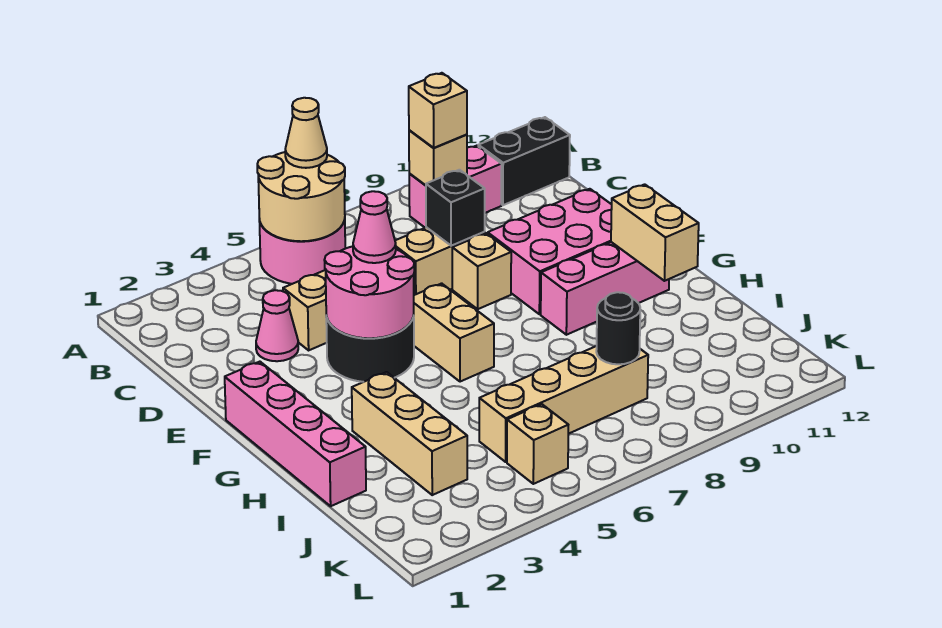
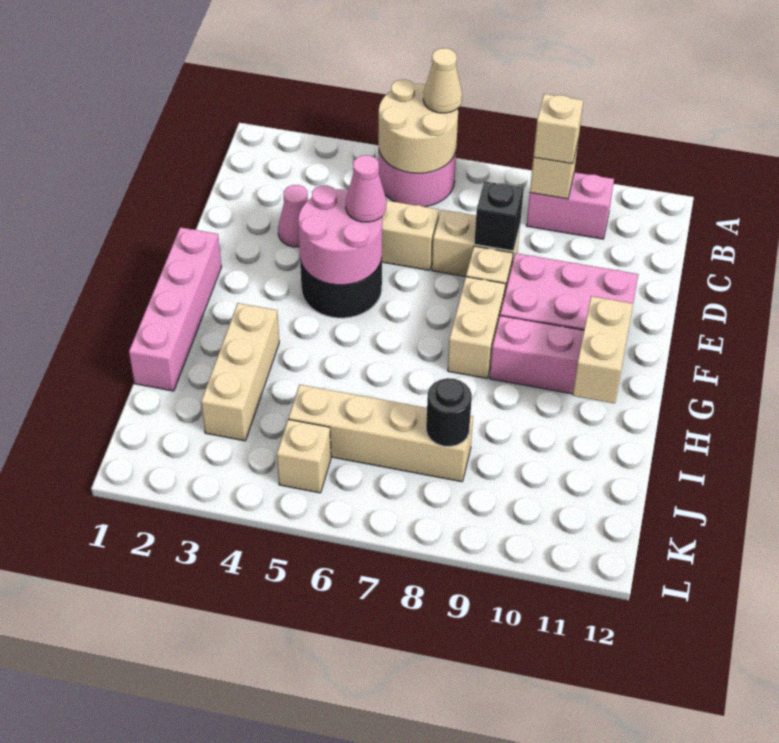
black 1x2 brick [478,117,570,205] -> none
tan 1x2 brick [413,283,494,382] -> tan 1x2 brick moved to [448,277,506,378]

